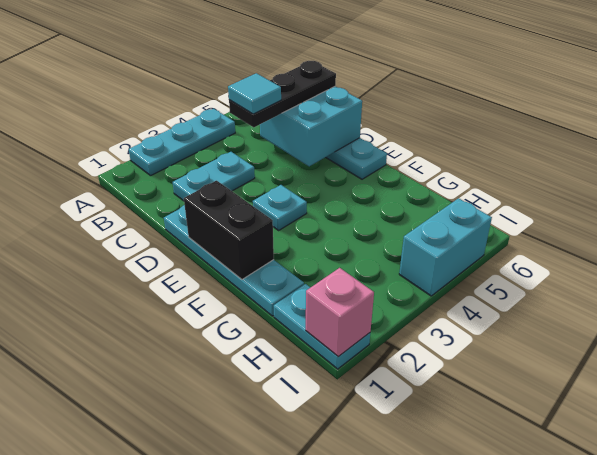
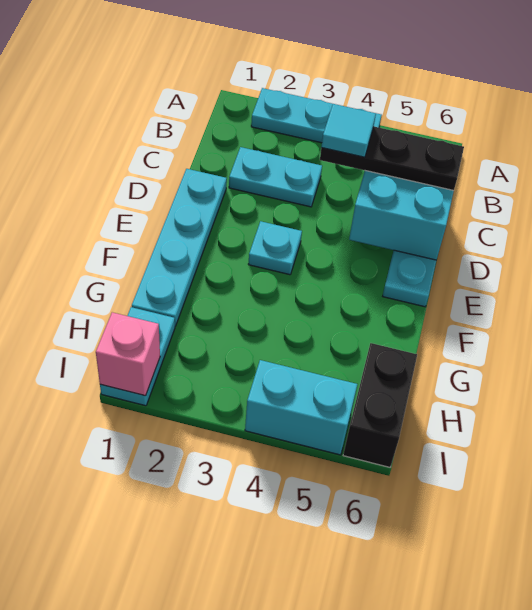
black 1x2 brick [184,181,274,279] -> black 1x2 brick moved to [343,343,417,467]

